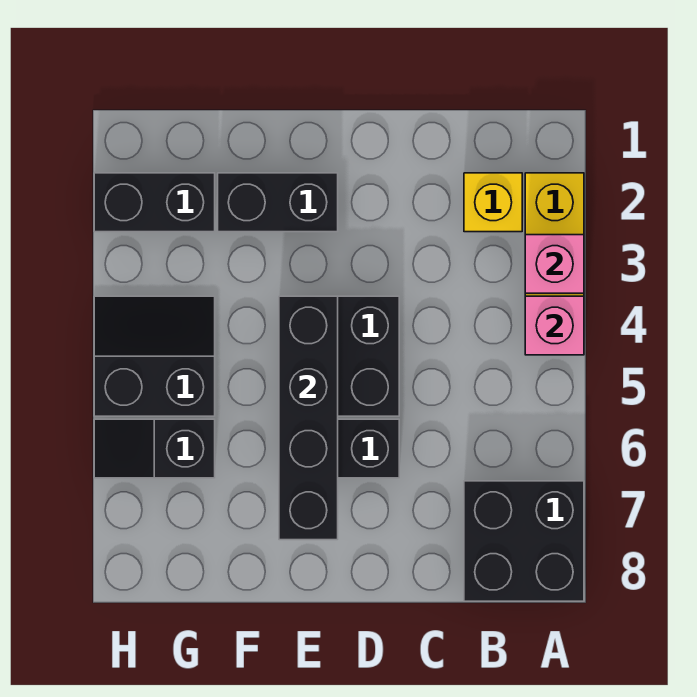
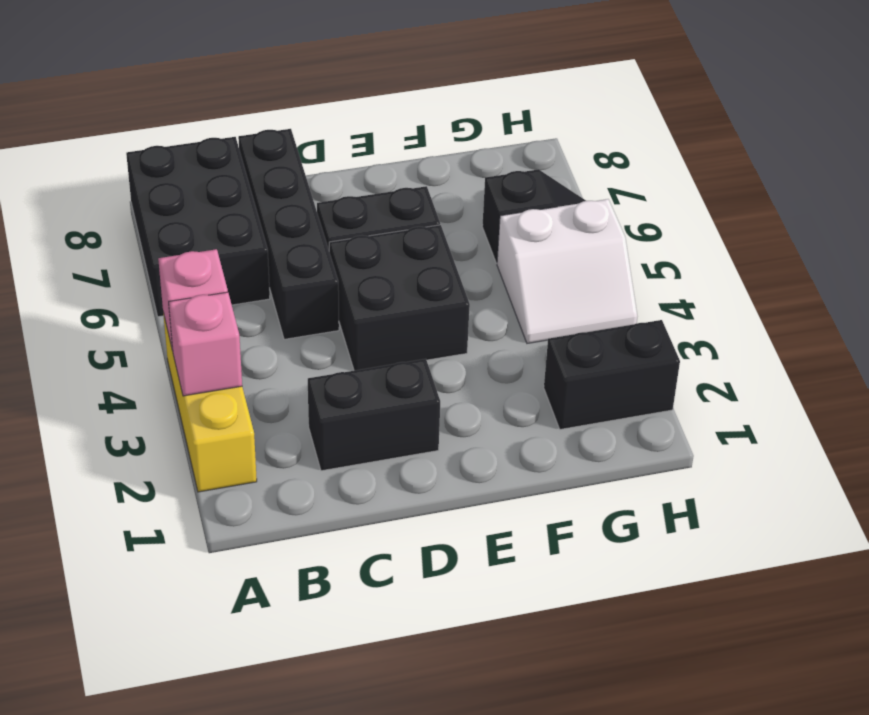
black 2x2 brick [464,481,584,601] -> black 2x3 brick [126,137,270,317]
yellow 1x1 brick [464,173,522,232] -> none
black 1x2 brick [218,173,338,232] -> black 1x2 brick moved to [308,359,440,471]
black 1x4 brick [279,296,338,540] -> black 1x4 brick moved to [238,129,339,339]
black 2x2 slope [94,296,215,416] -> white 2x2 slope [497,199,637,343]

